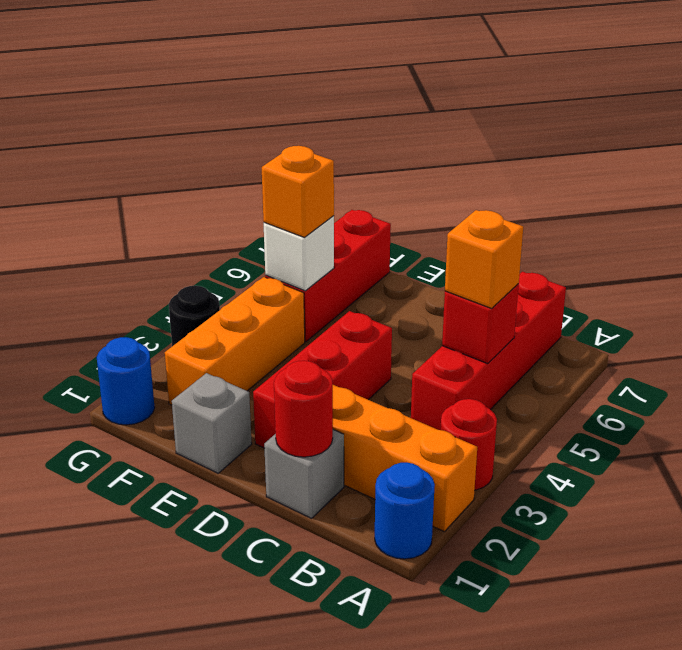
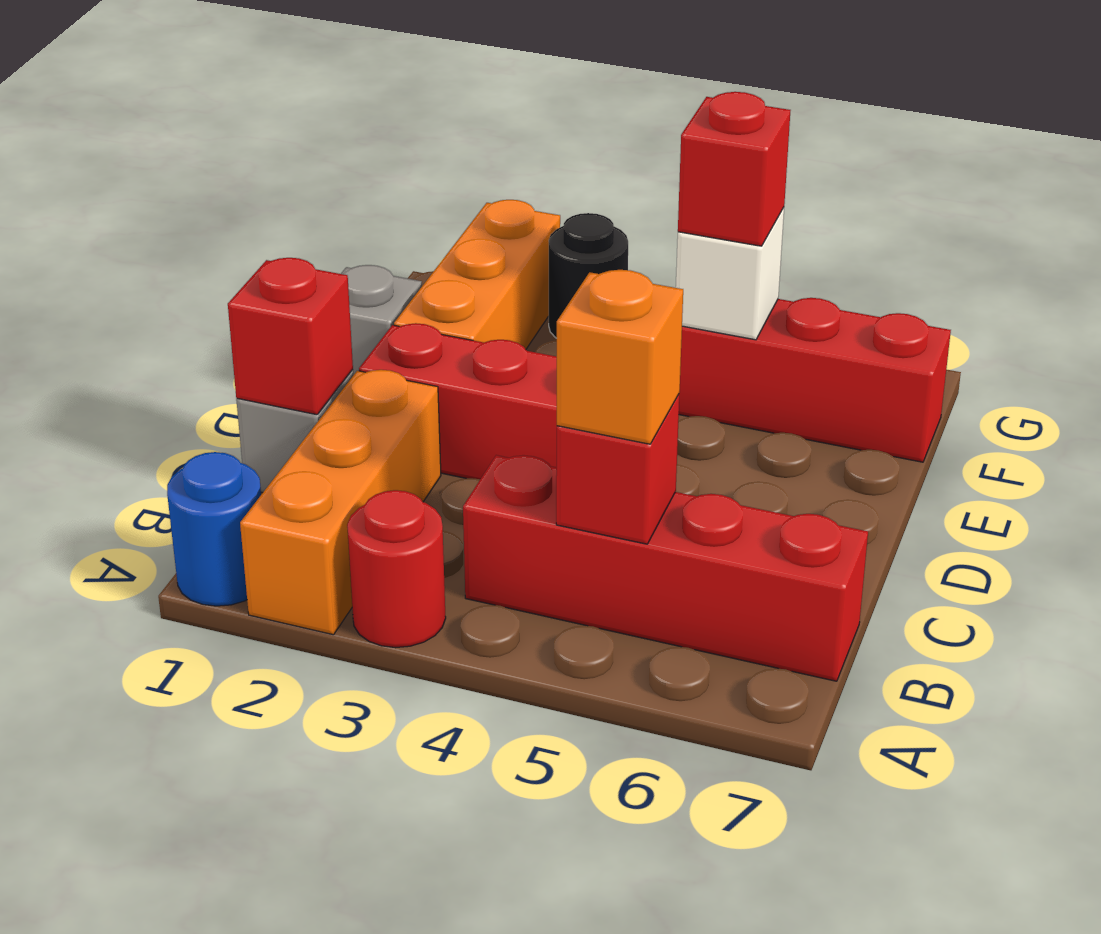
red 1x1 round brick [274,361,333,457] -> red 1x1 brick [228,258,353,415]
orange 1x3 brick [165,277,305,405] -> orange 1x3 brick turned to [394,200,560,349]
orange 1x1 brick [262,146,334,237] -> red 1x1 brick [678,92,790,246]
blue 1x1 round brick [97,337,155,425] -> none

